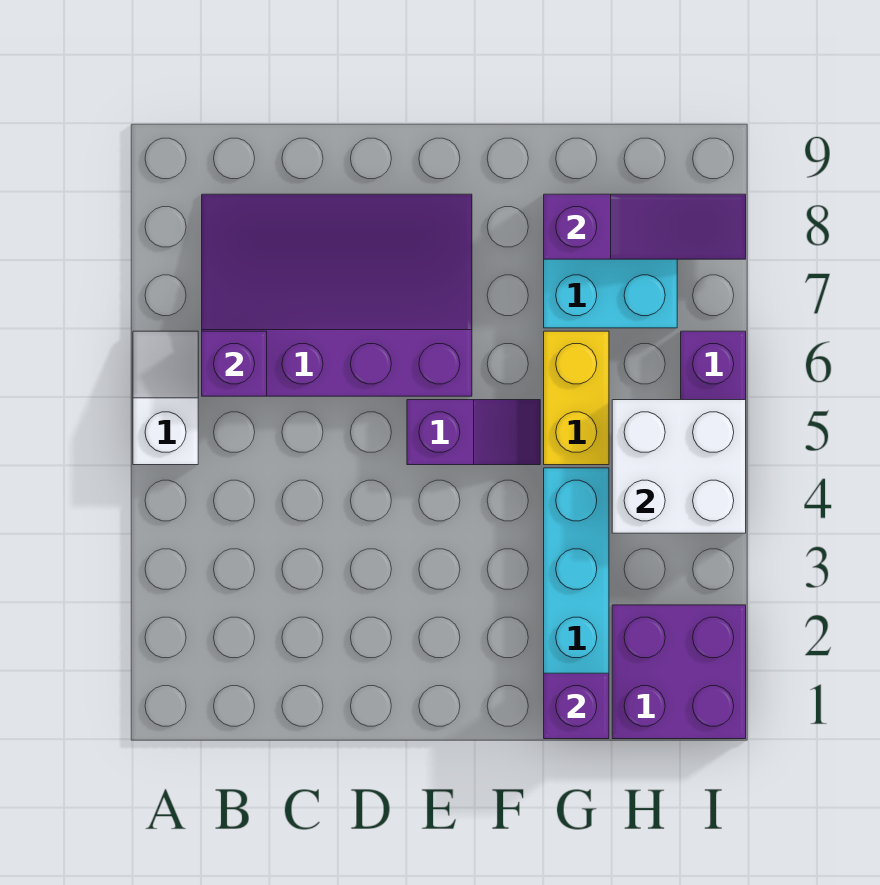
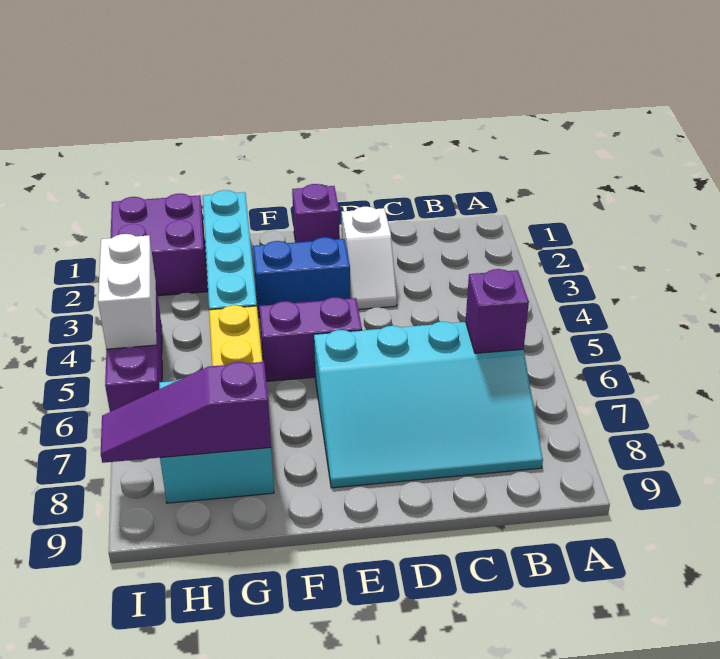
white 1x2 slope [133,331,198,465] -> white 1x2 slope moved to [342,207,397,309]
purple 3x4 slope [202,194,472,396] -> cyan 3x4 slope [314,322,543,488]
none -> blue 1x2 brick [253,237,350,317]
purple 1x2 slope [407,400,540,465] -> purple 1x2 brick [259,297,362,381]
purple 1x1 brick [544,673,609,739] -> purple 1x1 brick moved to [292,184,340,242]
white 2x2 brick [612,400,746,533] -> white 1x2 brick [98,234,156,349]

